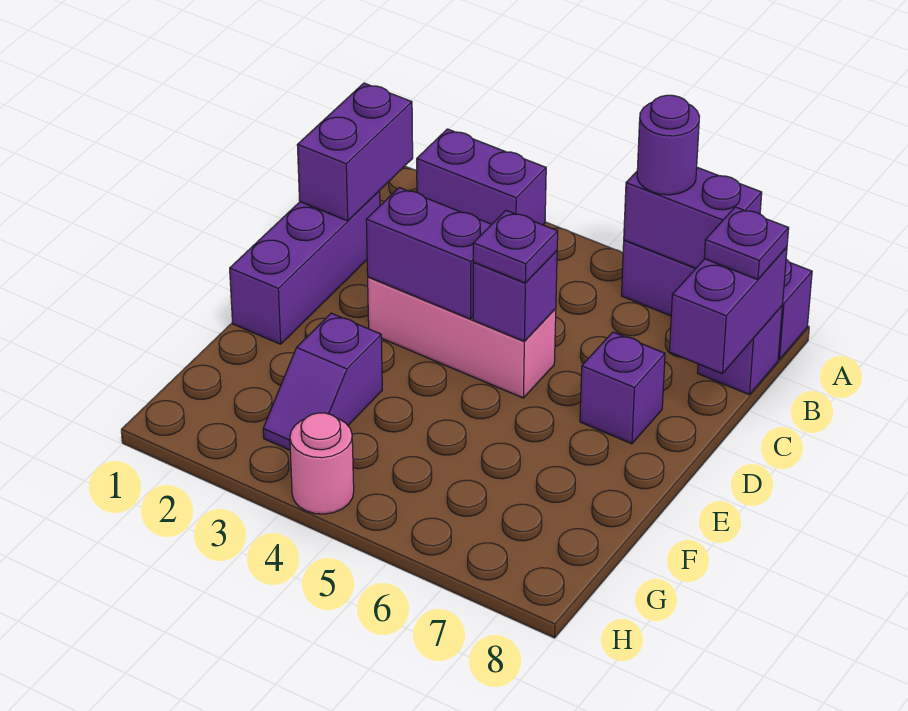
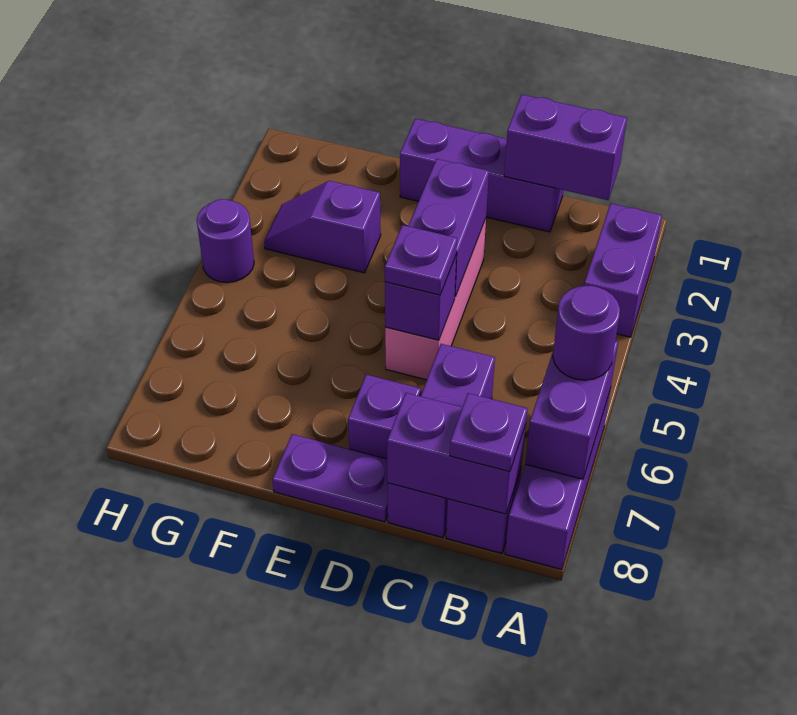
none -> purple 1x3 brick [388,344,495,538]
none -> purple 1x2 plate [272,434,388,522]
pink 1x1 round brick [290,413,354,514] -> purple 1x1 round brick [197,199,254,283]

